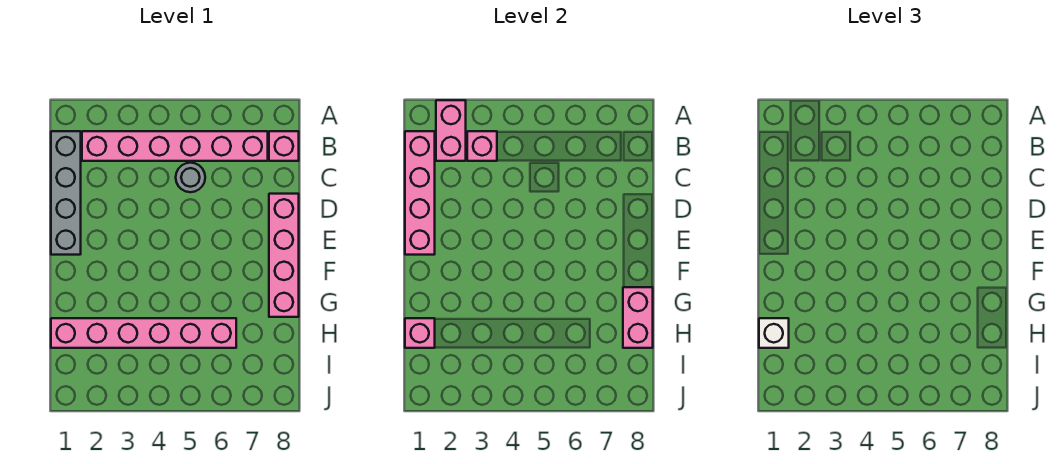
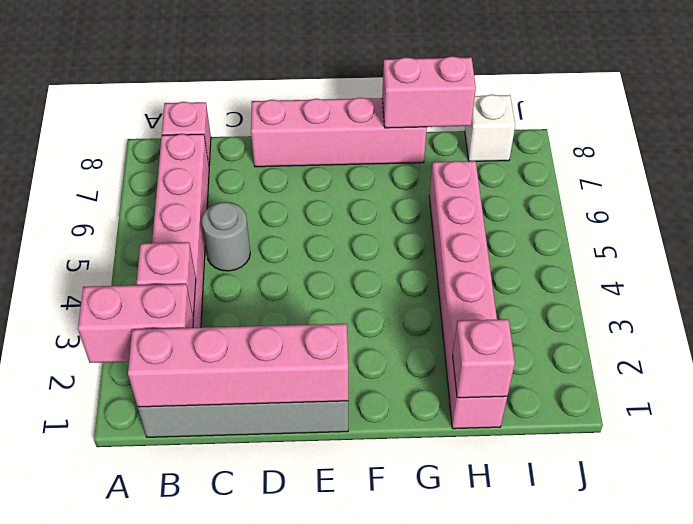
white 1x1 brick [759,318,789,348] -> white 1x1 brick moved to [465,95,515,161]

